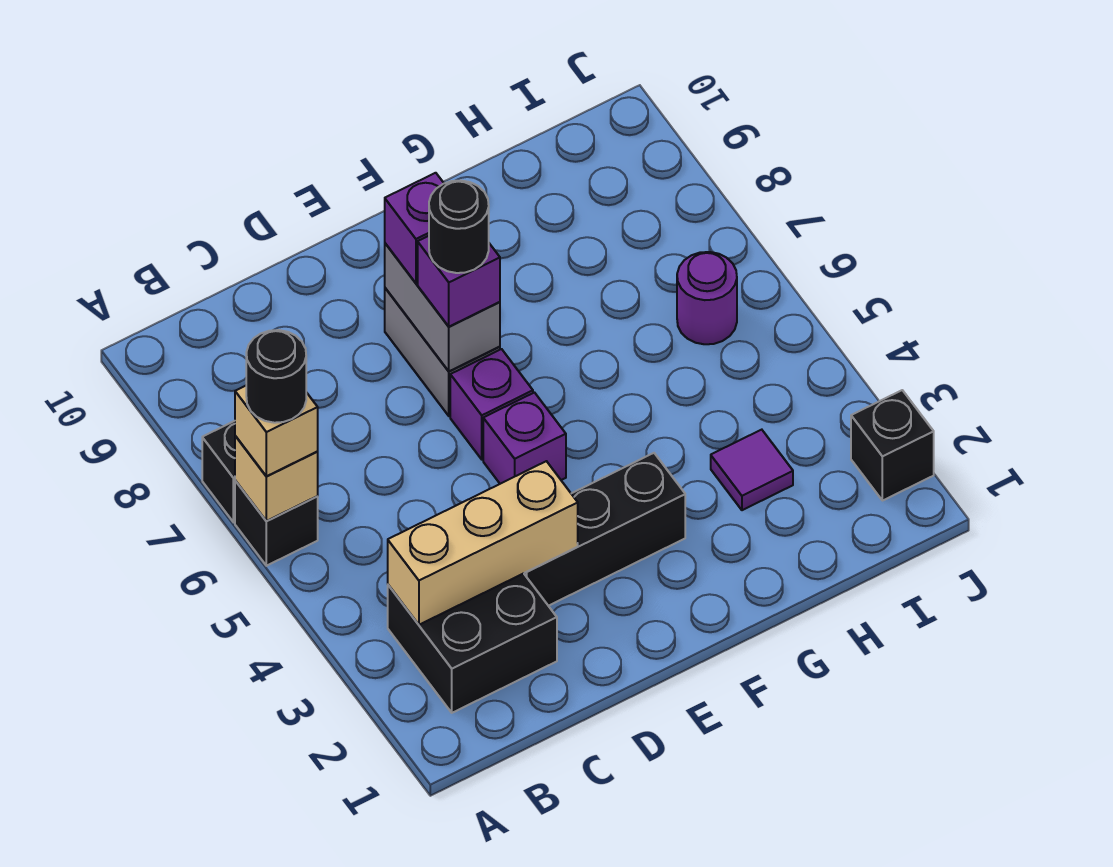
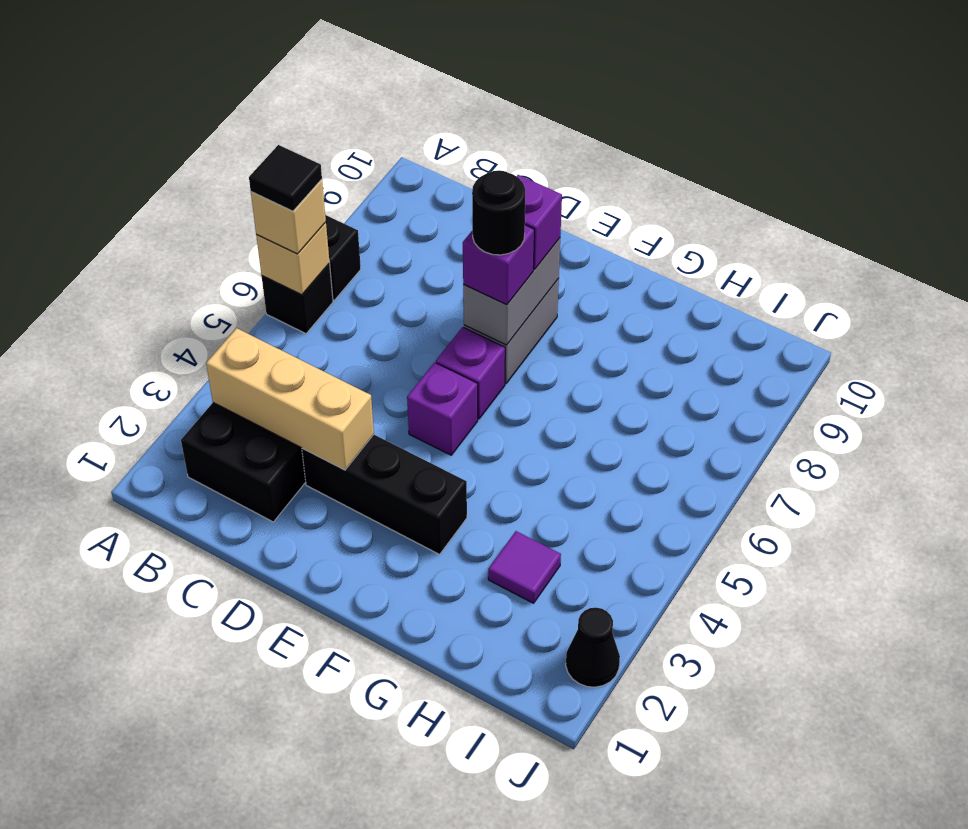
black 1x1 round brick [246,330,306,423] -> black 1x1 tile [249,145,322,211]
purple 1x1 round brick [677,252,737,344] -> none
black 1x1 brick [851,390,934,501] -> black 1x1 cone [566,607,620,687]

